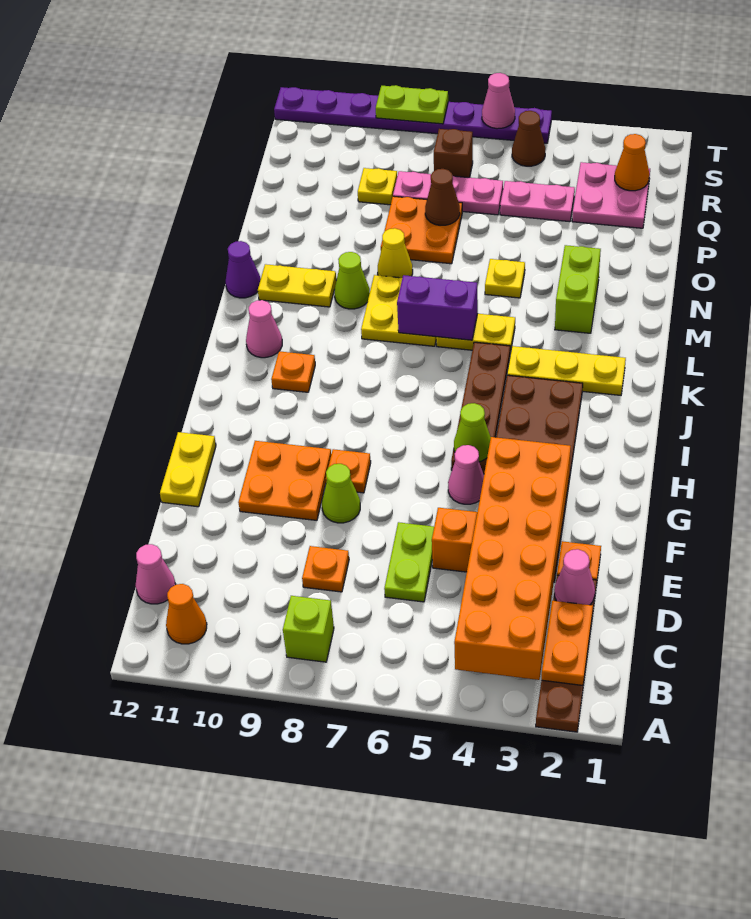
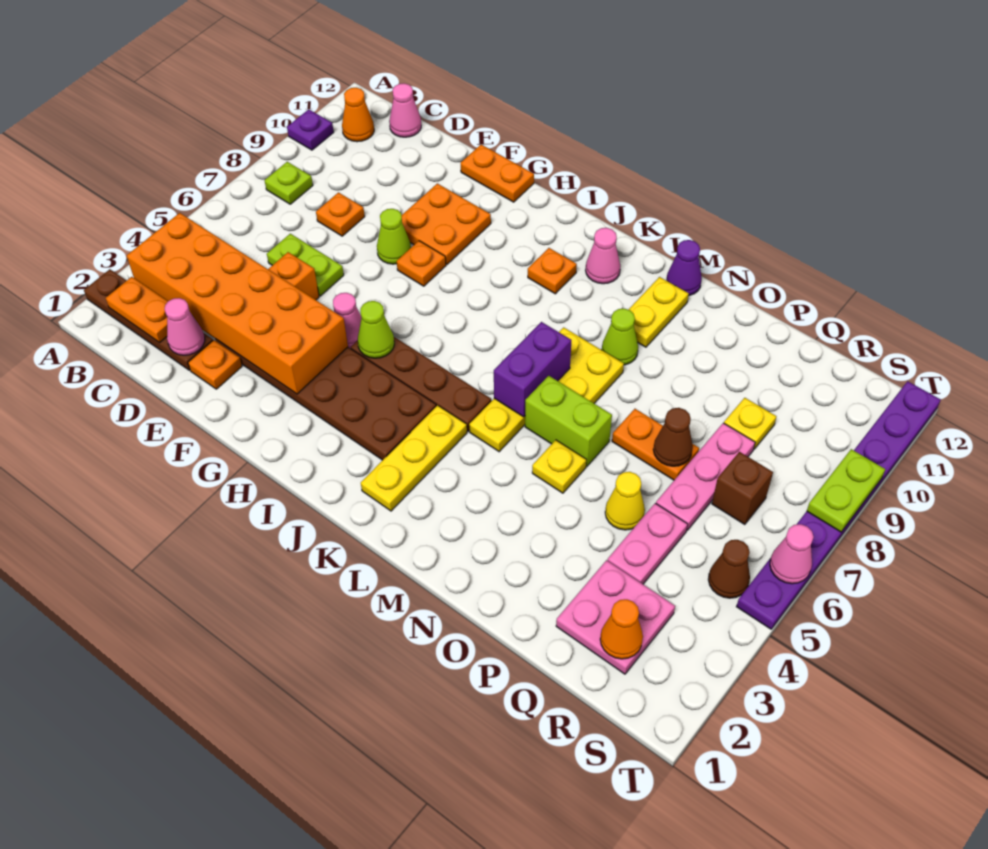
none -> purple 1x1 plate [287,109,334,150]
lime 1x1 brick [283,596,334,662] -> lime 1x1 plate [265,162,313,204]
yellow 1x2 plate [160,432,216,507] -> orange 1x2 plate [461,145,534,202]
lime 1x2 brick [555,245,601,333] -> lime 1x2 brick moved to [525,376,612,466]
yellow 1x1 cone [378,228,413,278] -> yellow 1x1 cone moved to [605,472,645,530]
orange 2x2 plate [381,196,462,264] -> orange 1x2 plate [612,409,699,480]

